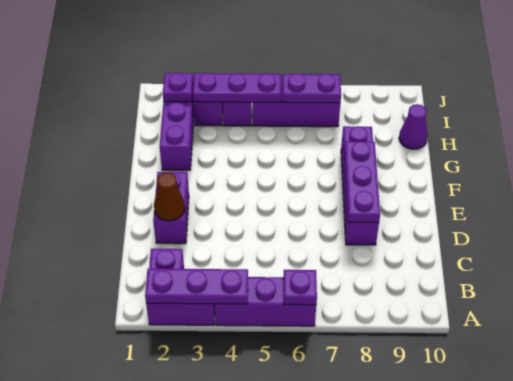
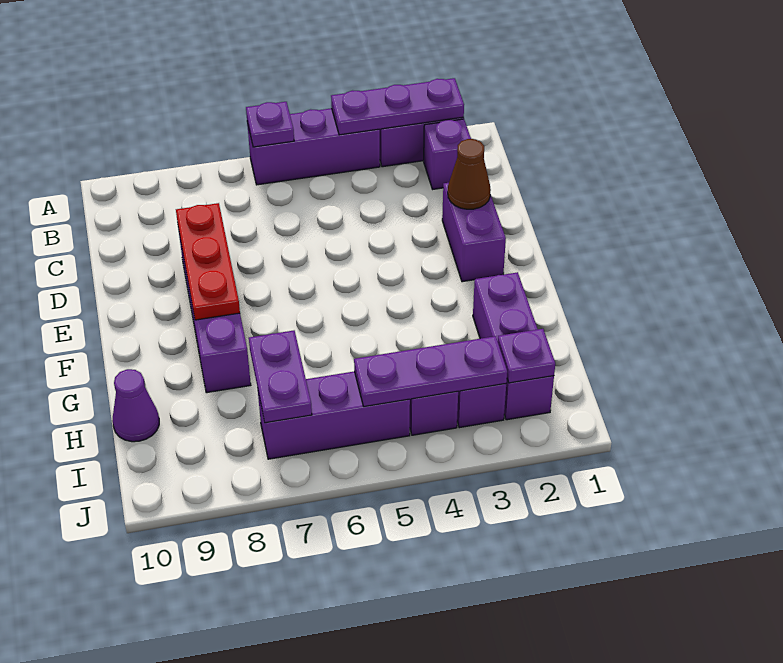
purple 1x3 plate [344,141,380,222] -> red 1x3 plate [176,203,240,320]
purple 1x2 plate [282,73,341,103] -> purple 1x2 plate turned to [249,331,312,423]

